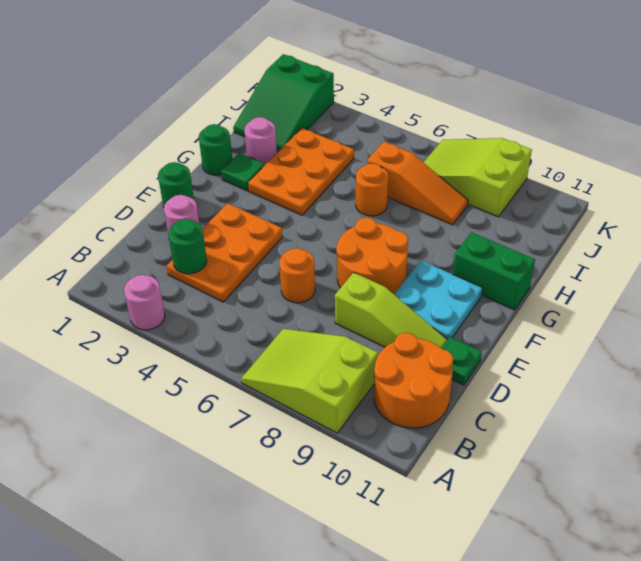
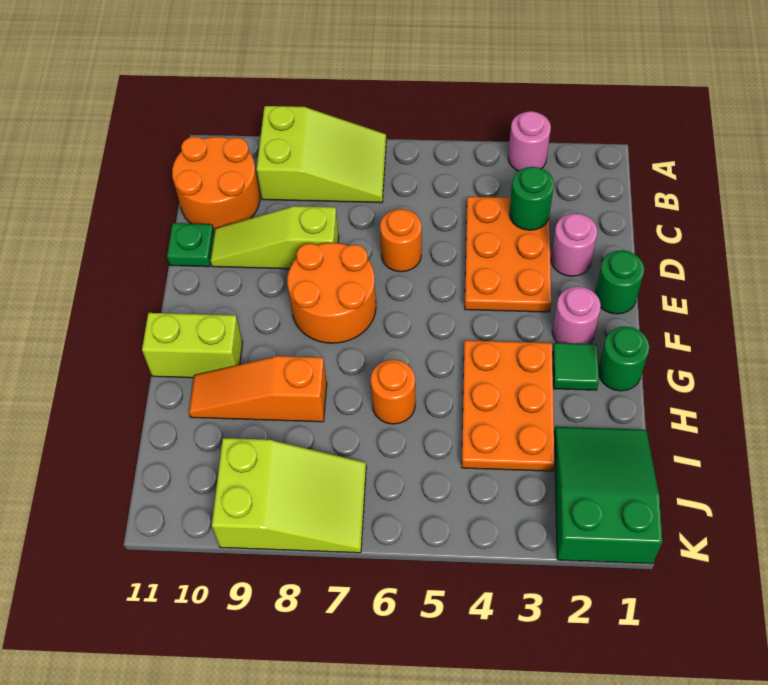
cyan 2x2 plate [394,261,483,340] -> none
green 1x2 brick [453,232,535,310] -> lime 1x2 brick [142,313,243,378]
pink 1x1 round brick [244,117,277,165] -> pink 1x1 round brick moved to [552,286,601,344]
orange 1x3 slope [367,142,468,225] -> orange 1x3 slope moved to [189,356,327,422]

